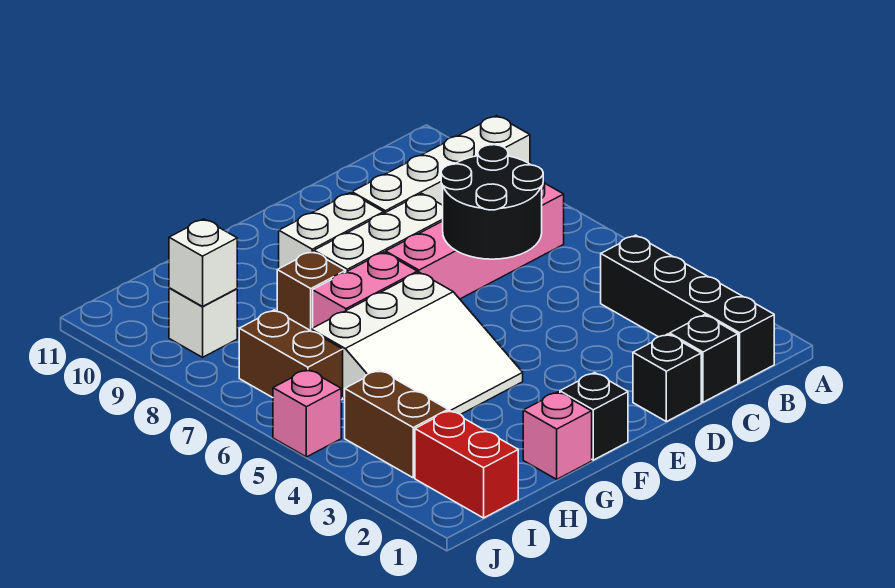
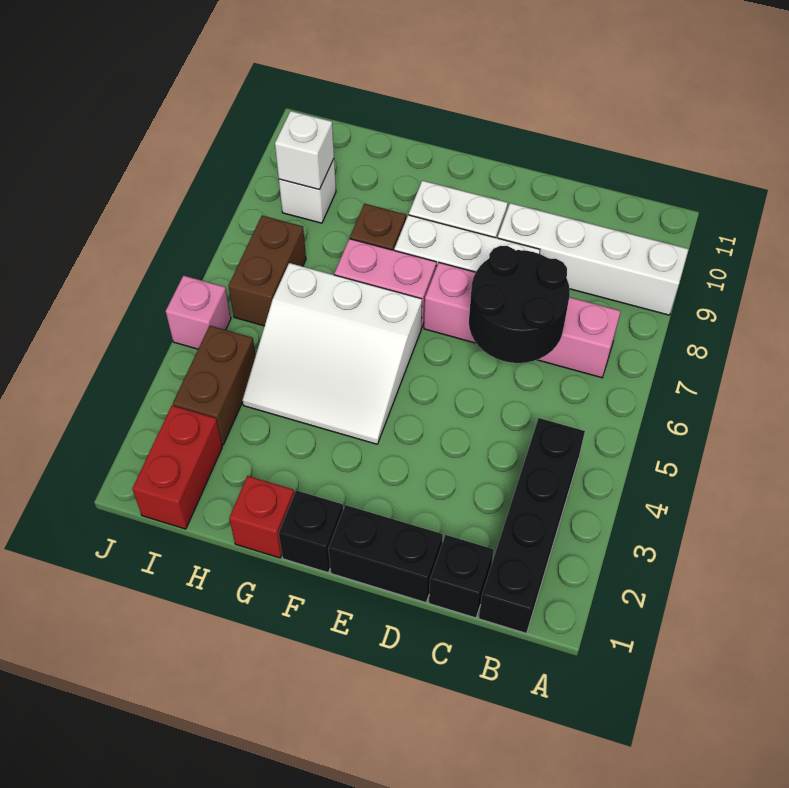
black 1x1 brick [633,334,701,422] -> black 1x2 brick [328,505,443,603]
pink 1x1 brick [523,392,592,479] -> red 1x1 brick [229,476,294,558]

